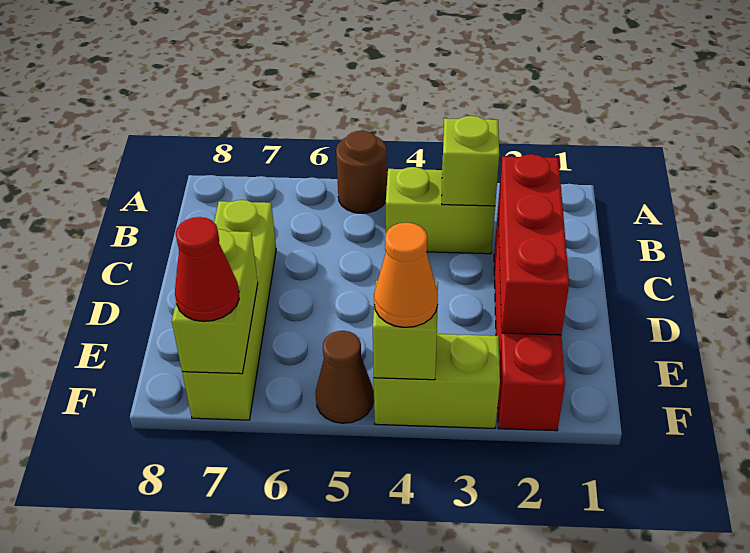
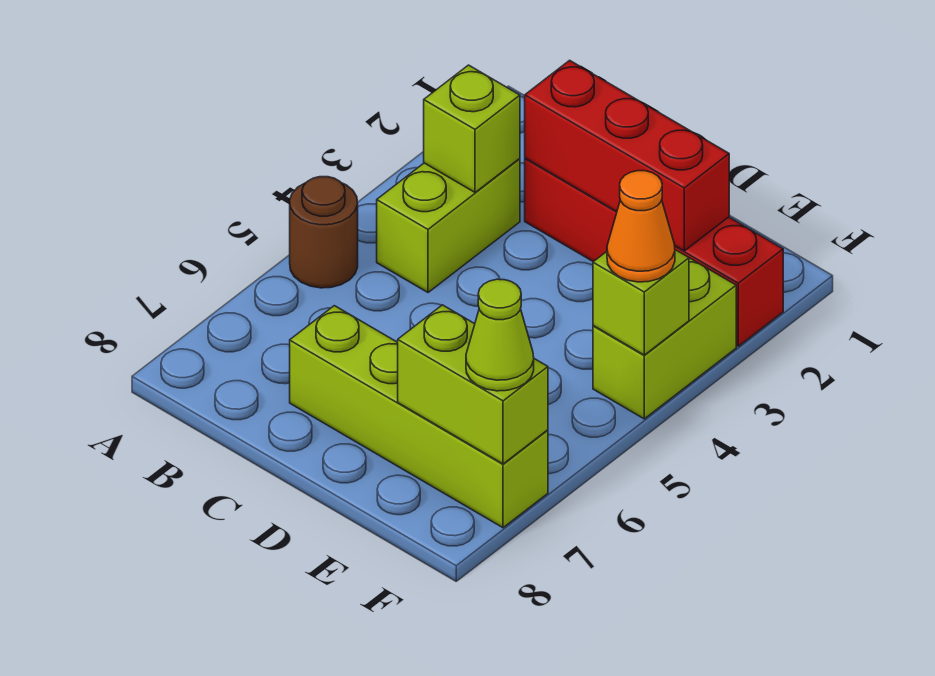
brown 1x1 cone [316,331,373,423] -> none
red 1x1 cone [175,217,239,321] -> lime 1x1 cone [466,279,534,391]

